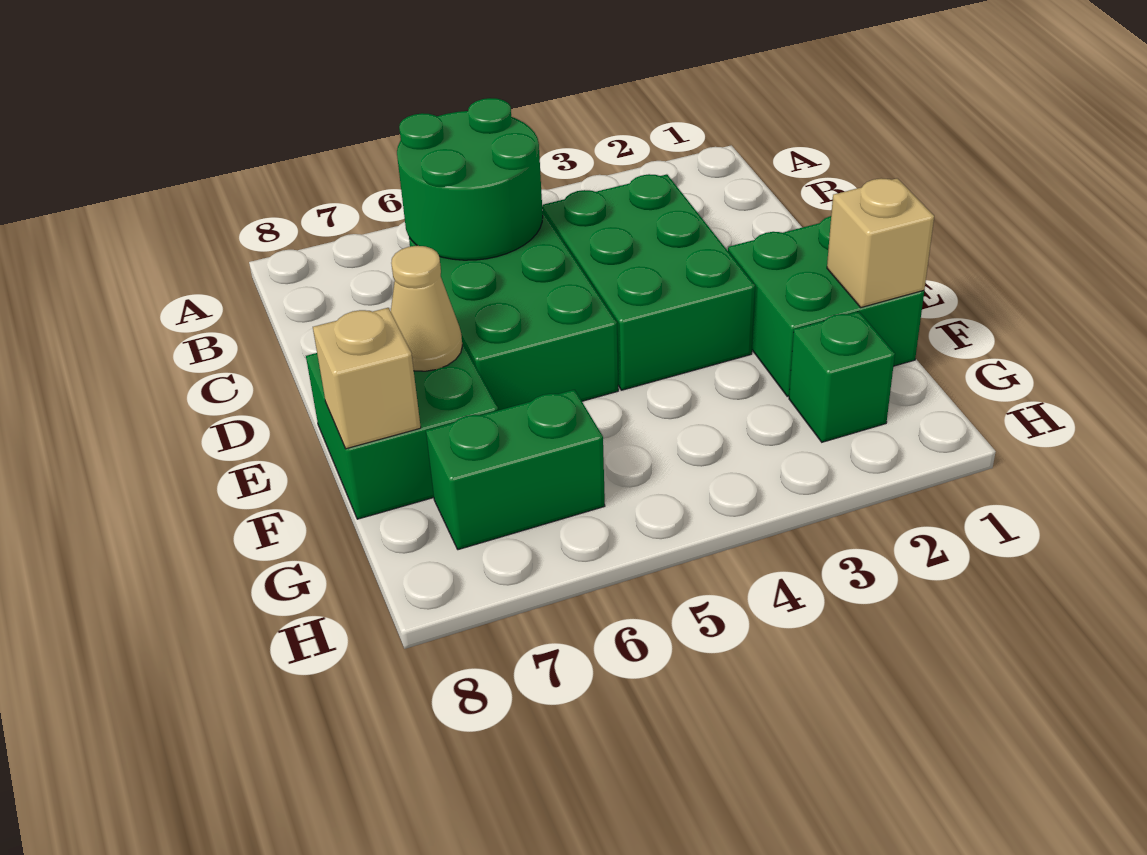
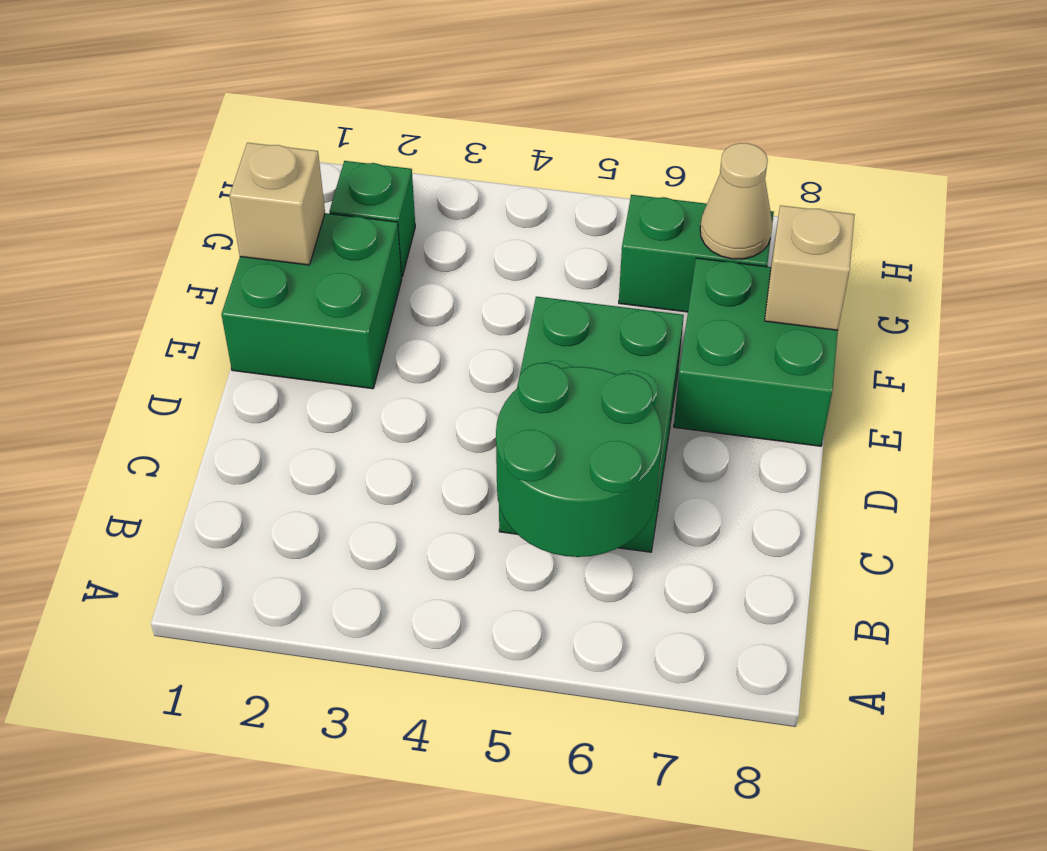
green 2x3 brick [542,174,755,390] -> none
tan 1x1 cone [391,246,462,371] -> tan 1x1 cone moved to [700,143,772,259]

